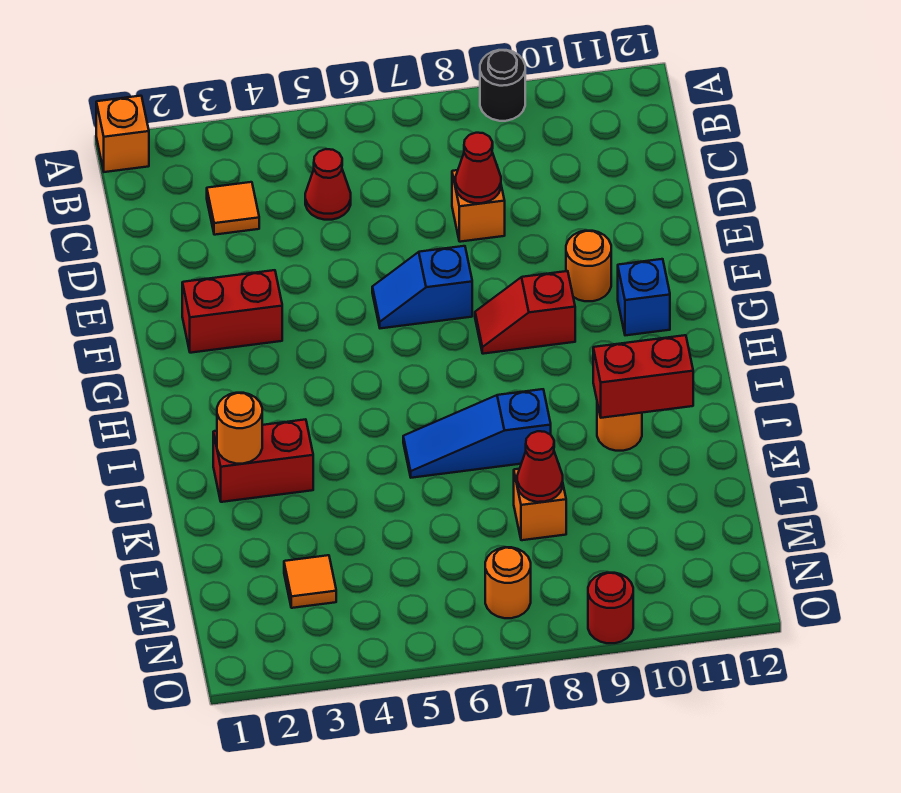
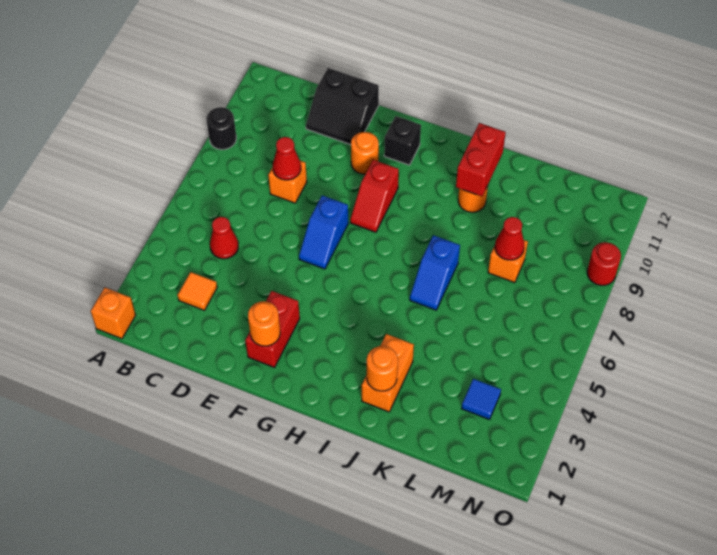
none -> black 2x2 slope [306,68,379,145]
blue 1x1 brick [618,259,670,335] -> black 1x1 brick [384,116,421,165]
red 1x2 brick [213,419,313,502] -> orange 1x2 brick [362,334,414,412]
blue 1x3 slope [403,389,551,478] -> blue 1x2 slope [410,235,460,310]
orange 1x1 tile [284,555,336,608] -> blue 1x1 tile [462,379,501,419]
orange 1x1 round brick [485,547,531,618] -> orange 1x1 round brick moved to [248,301,280,346]

